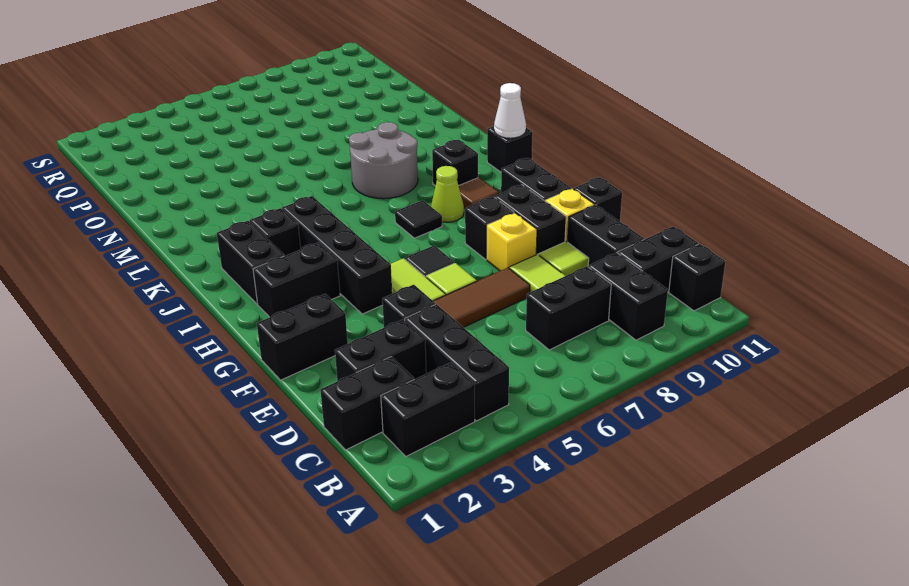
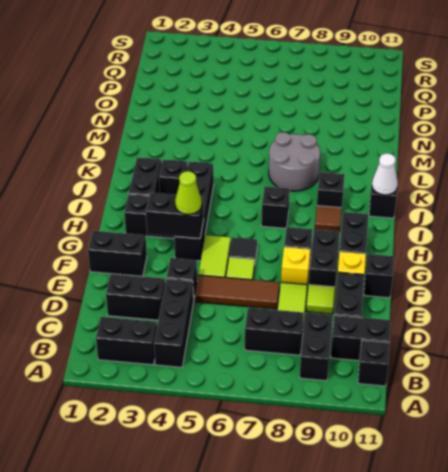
black 1x2 brick [320,357,414,450] -> black 1x2 brick moved to [146,193,204,239]
black 1x1 tile [395,200,442,238] -> black 1x1 brick [261,186,290,228]
lime 1x1 cone [431,166,464,222] -> lime 1x1 cone moved to [175,171,202,215]

